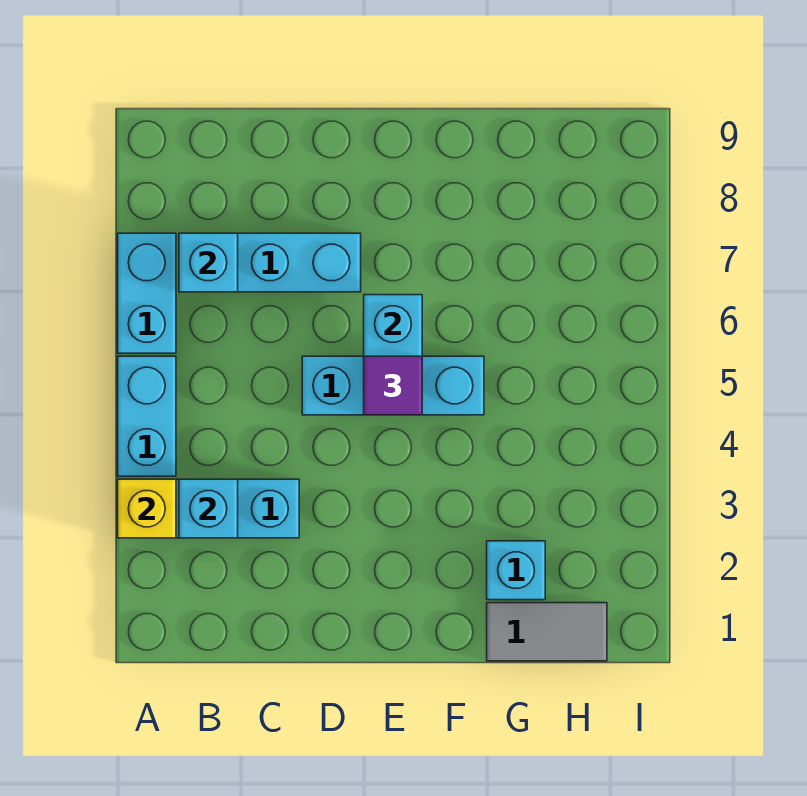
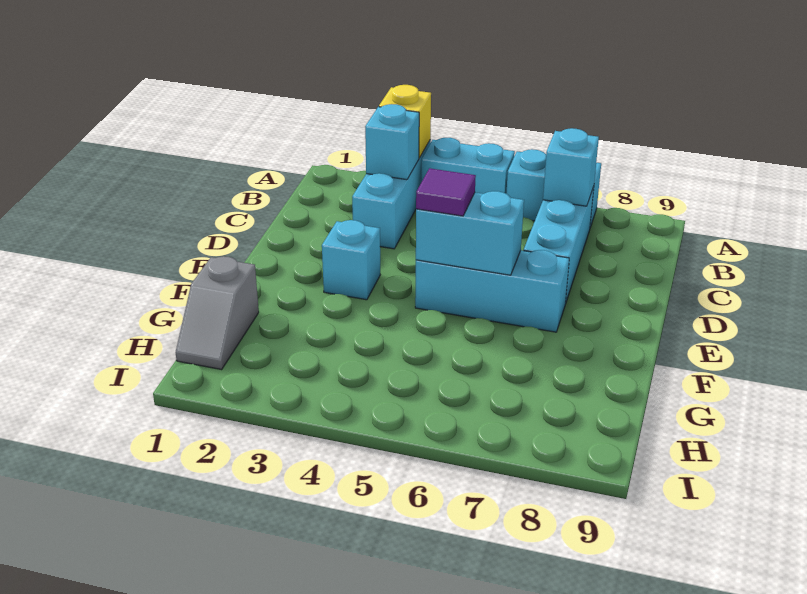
cyan 1x3 brick [302,356,484,415] -> cyan 1x3 brick turned to [415,250,569,332]
grey 1x2 tile [487,603,607,661] -> grey 1x2 slope [176,256,259,370]
cyan 1x1 brick [487,541,545,600] -> cyan 1x1 brick moved to [322,220,380,300]

